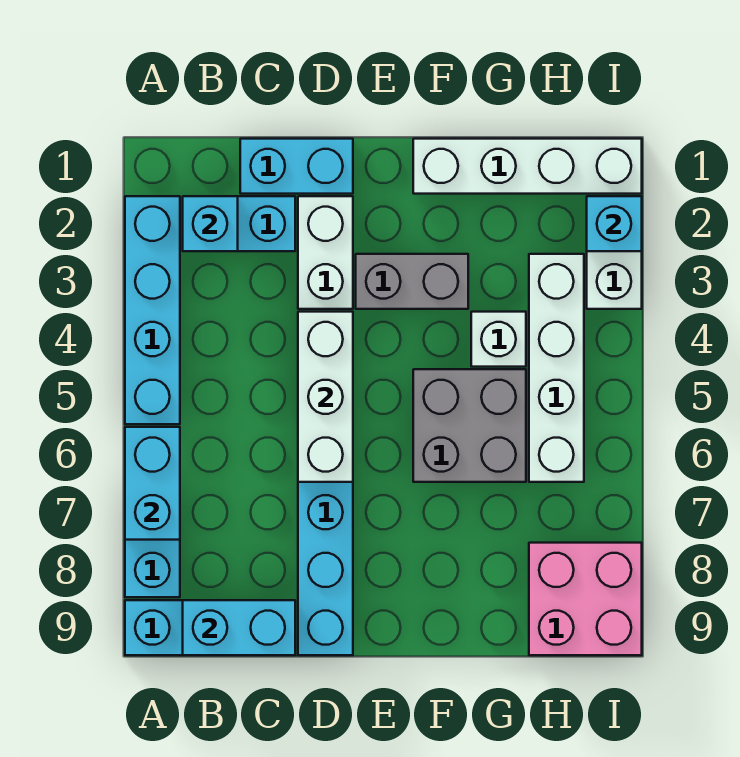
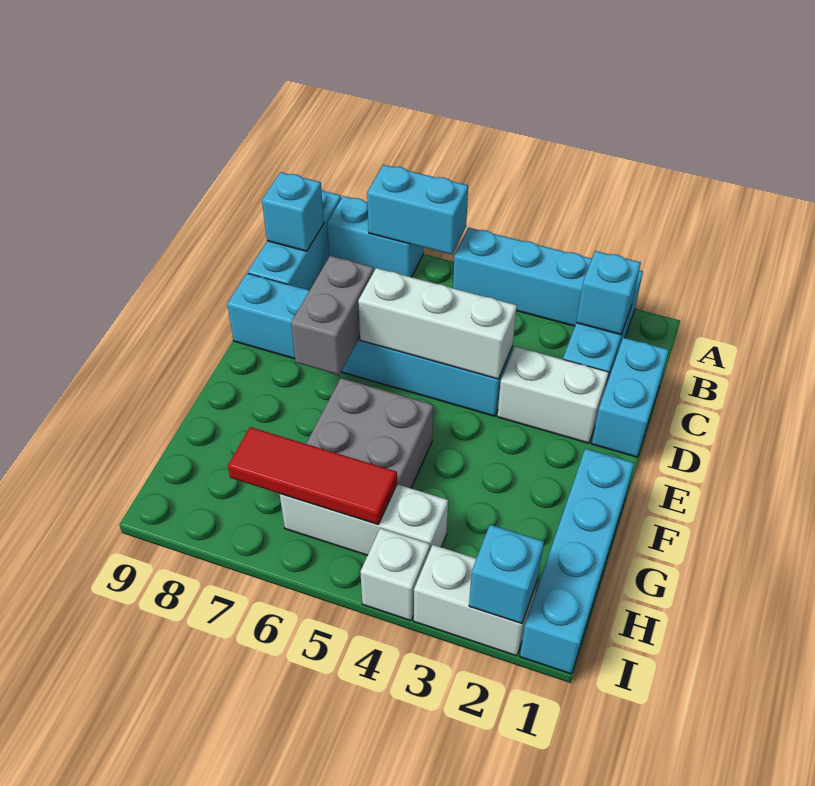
cyan 1x2 brick [183,600,295,655] -> cyan 1x1 brick [262,172,324,251]
grey 1x2 brick [356,254,468,309] -> grey 1x2 brick moved to [291,256,374,375]
white 1x4 brick [413,139,642,194] -> cyan 1x4 brick [520,449,634,674]
white 1x1 brick [471,312,526,367] -> white 1x1 brick moved to [360,528,430,621]
white 1x4 brick [529,254,584,482] -> white 1x3 brick [280,484,448,555]
none -> red 1x3 tile [228,427,397,524]
pink 2x2 brick [529,543,642,655] -> none

